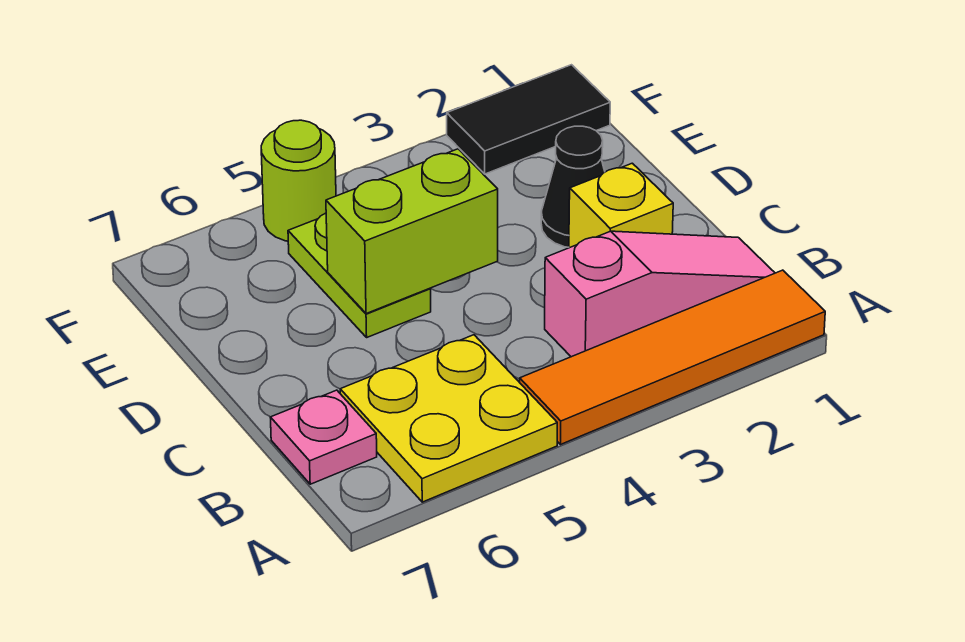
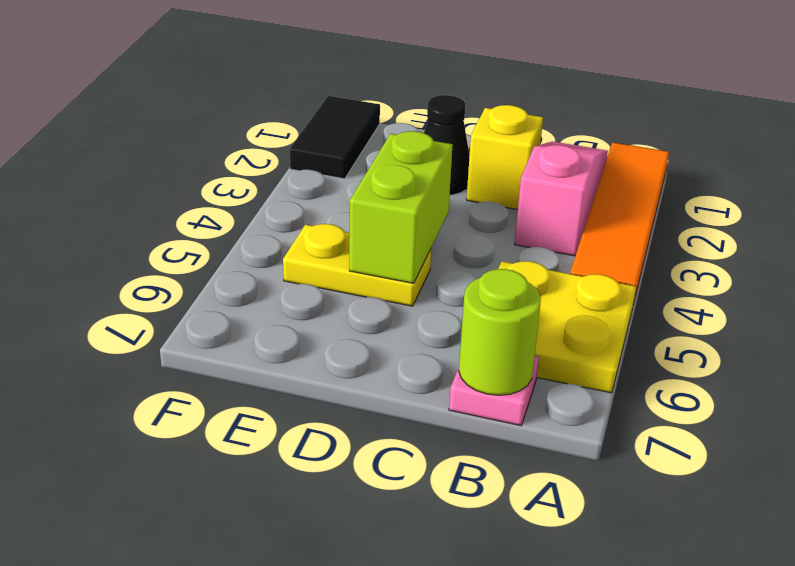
lime 1x2 plate [288,213,431,337] -> yellow 1x2 plate [283,224,431,306]
lime 1x1 round brick [261,120,336,241] -> lime 1x1 round brick moved to [459,269,541,395]

